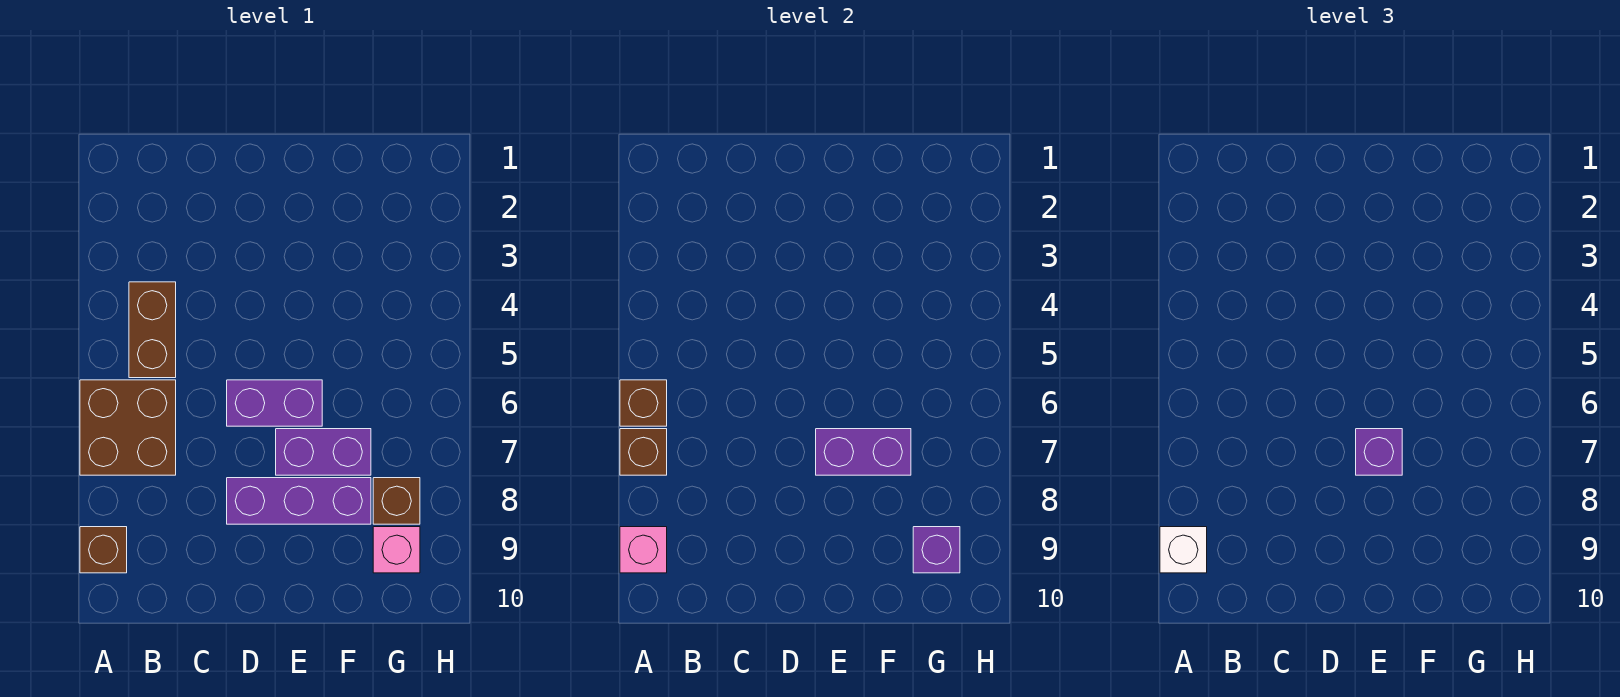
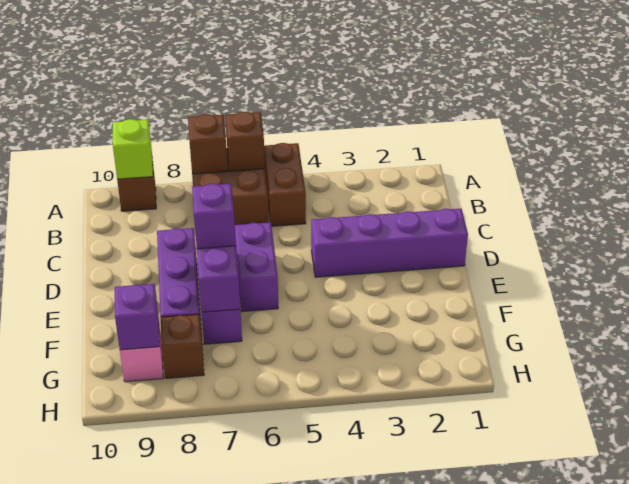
pink 1x1 brick [620,527,667,573] -> lime 1x1 brick [113,119,153,179]
white 1x1 brick [1160,527,1207,573] -> none
brown 1x2 brick [129,282,176,378] -> brown 1x2 brick turned to [264,143,306,226]
none -> purple 1x4 brick [311,209,468,277]

